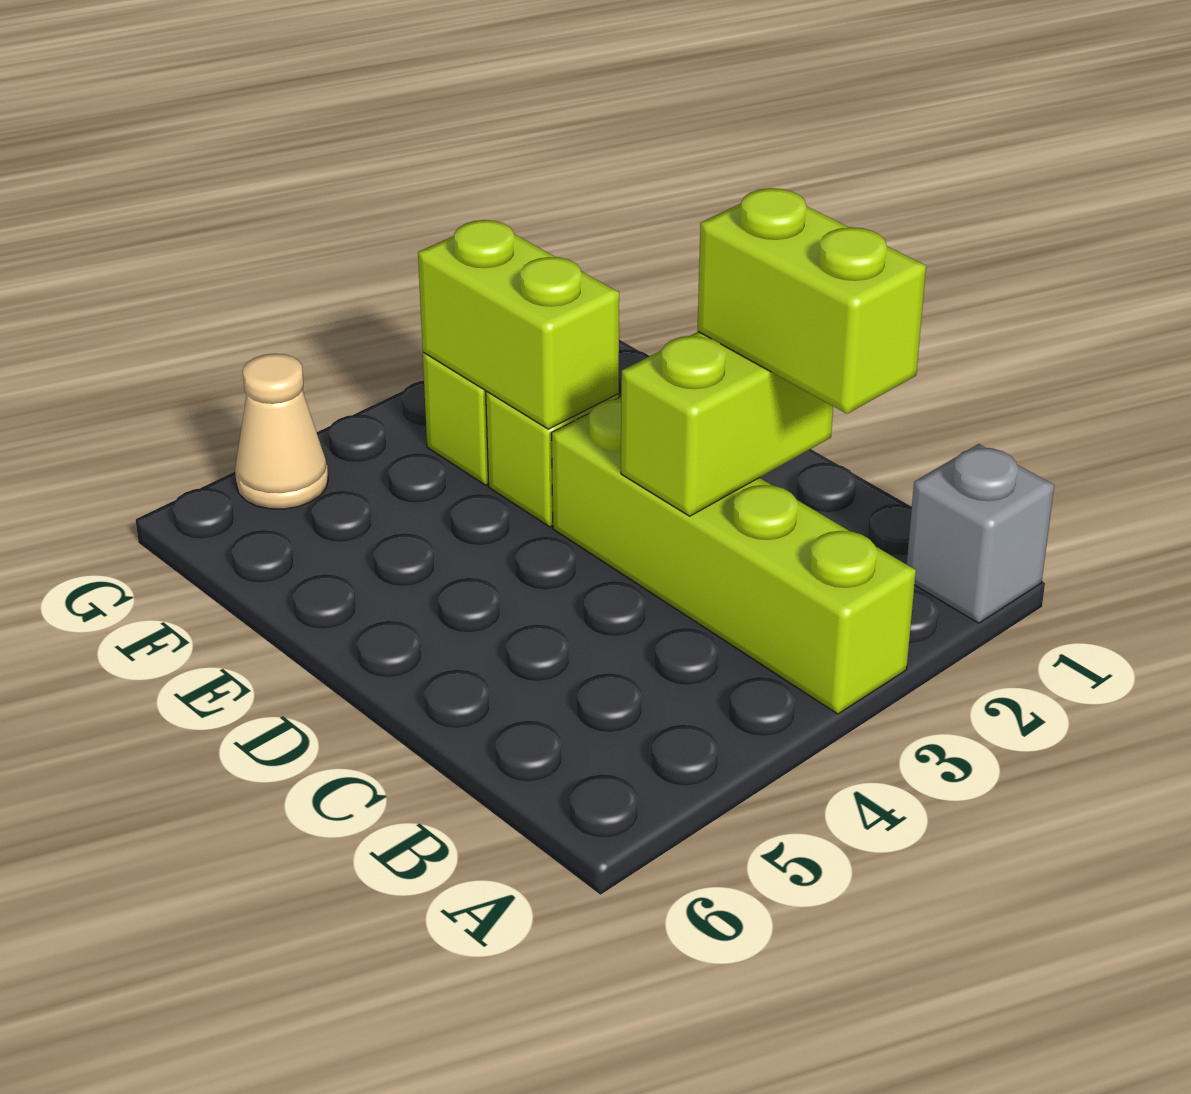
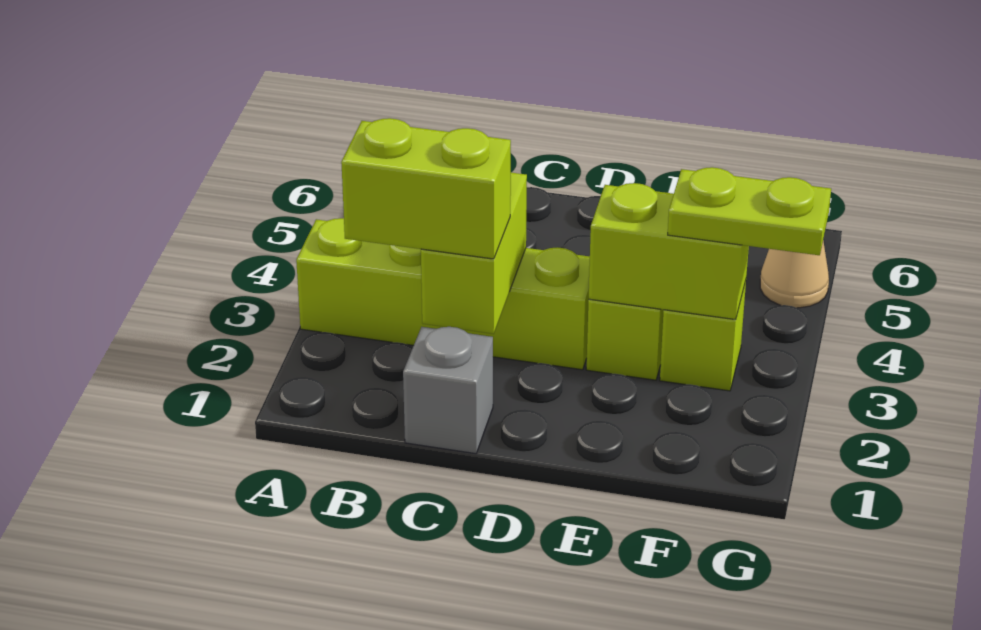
grey 1x1 brick [907,444,1054,623] -> grey 1x1 brick moved to [403,327,493,454]
none -> lime 1x2 plate [668,167,831,255]

